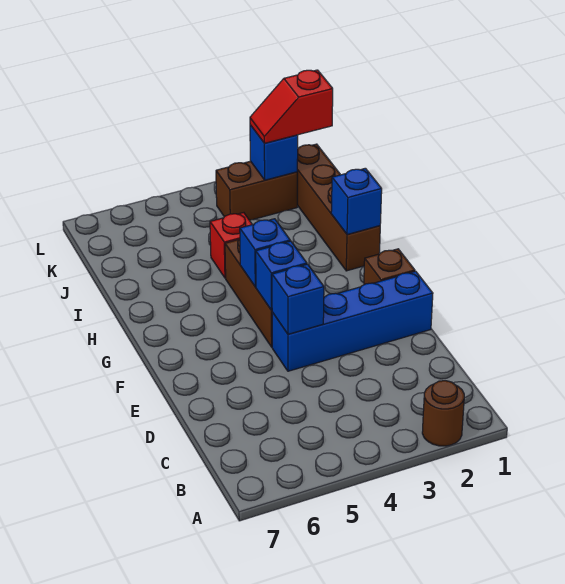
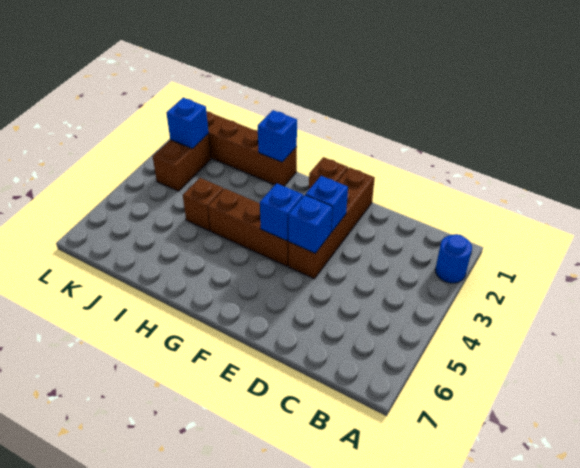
brown 1x1 round brick [422,381,464,446] -> blue 1x1 round brick [435,234,472,283]
blue 1x4 brick [272,271,433,371] -> brown 1x4 brick [288,167,375,279]
blue 1x1 brick [240,219,290,287] -> blue 1x1 brick moved to [305,176,348,233]
red 1x1 brick [210,213,252,278] -> brown 1x1 brick [183,178,224,231]
red 1x2 slope [250,70,333,143] -> none

